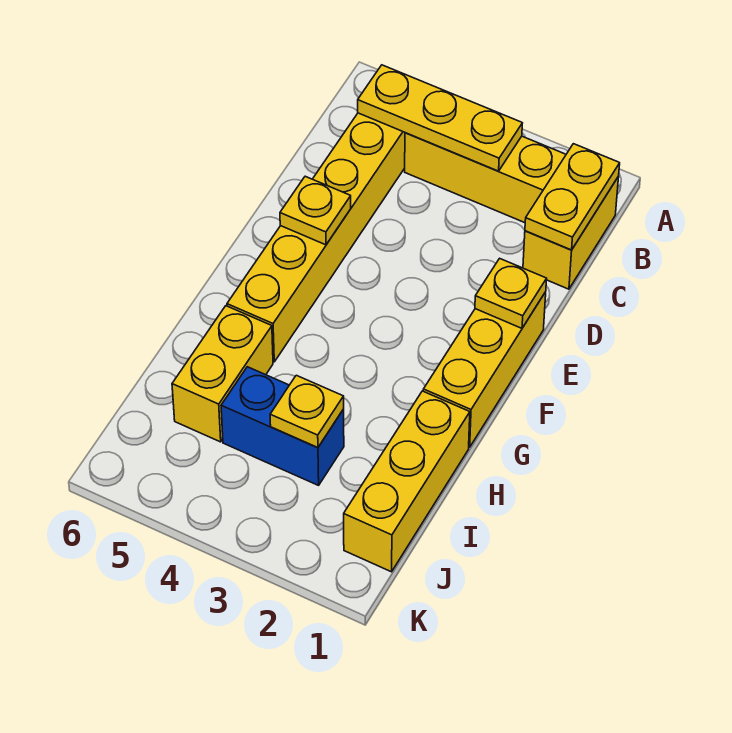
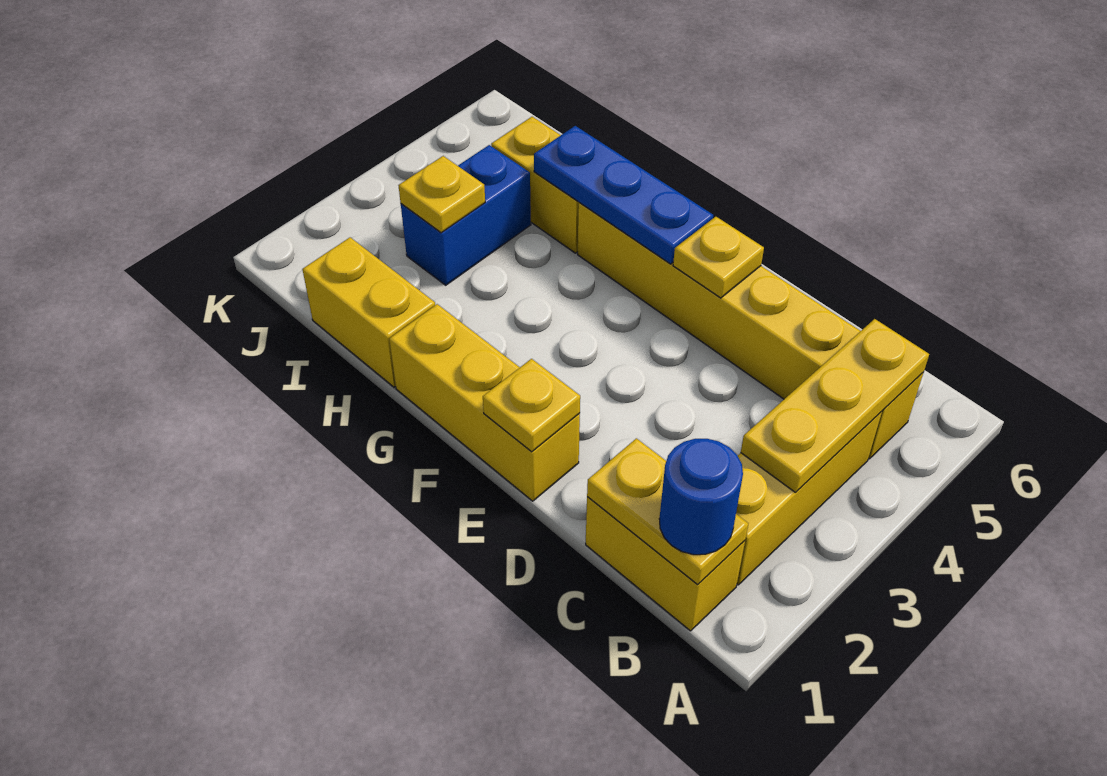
none -> blue 1x1 round brick [659,439,743,555]
none -> blue 1x3 plate [534,126,713,264]
yellow 1x3 brick [344,391,470,572] -> yellow 1x2 brick [302,237,435,387]

